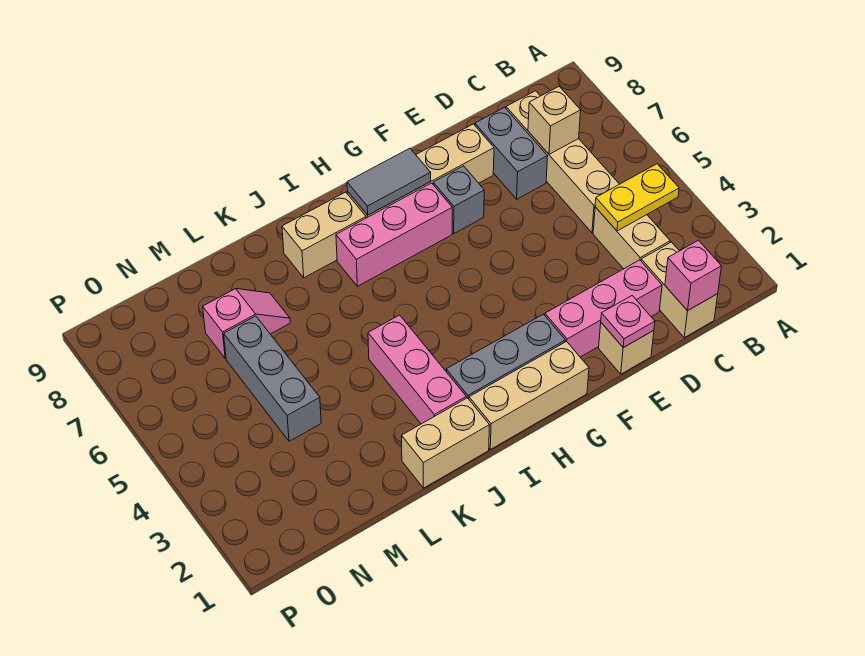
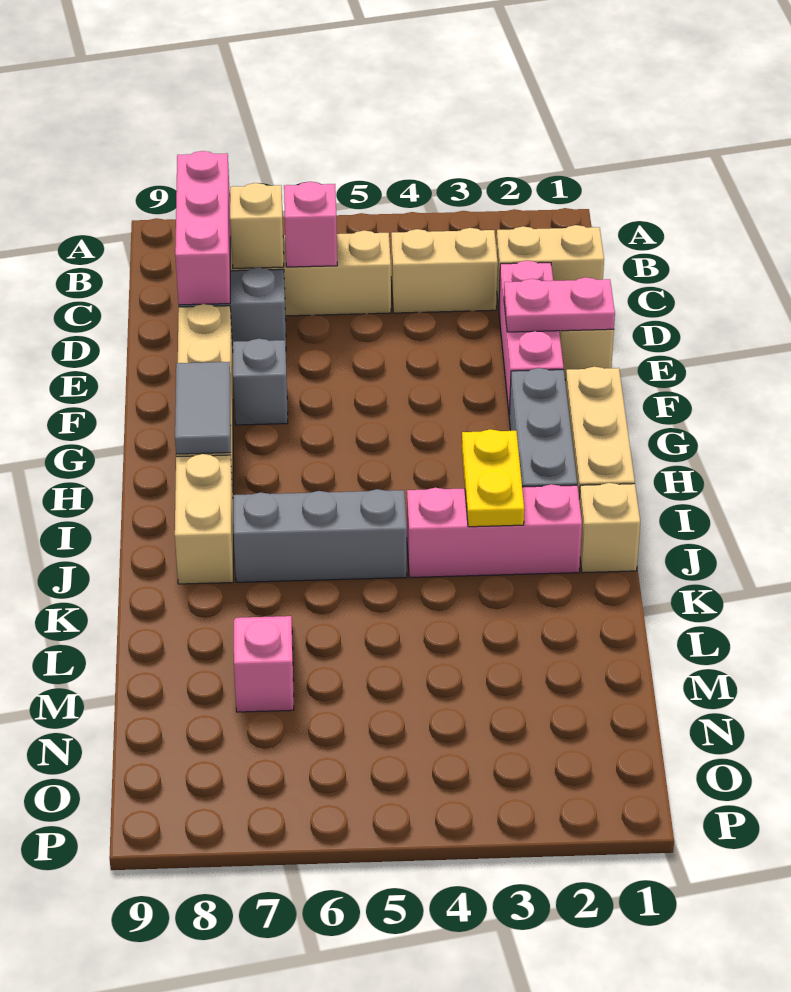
yellow 1x2 plate [595,164,679,231] -> yellow 1x2 plate moved to [462,429,524,527]
pink 1x1 brick [665,240,721,311] -> pink 1x1 brick moved to [284,182,337,267]
pink 1x1 plate [601,296,655,348] -> pink 1x2 plate [504,277,615,332]
pink 1x3 brick [336,183,452,286] -> pink 1x3 brick moved to [175,151,230,305]
tan 1x2 brick [402,398,489,488] -> tan 1x1 brick [579,483,640,573]
grey 1x3 brick [224,316,321,441] -> grey 1x3 brick moved to [233,489,407,582]

